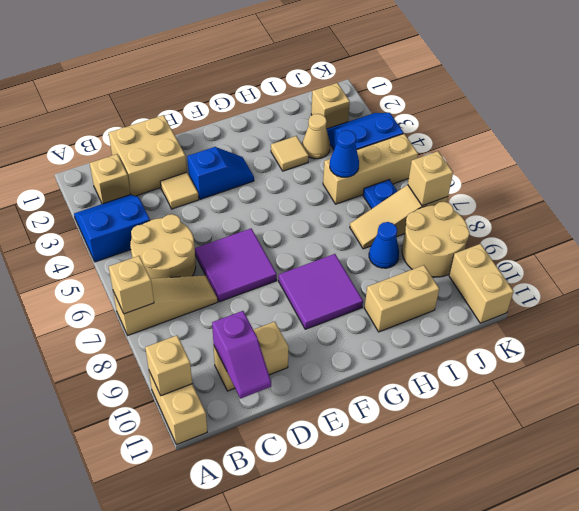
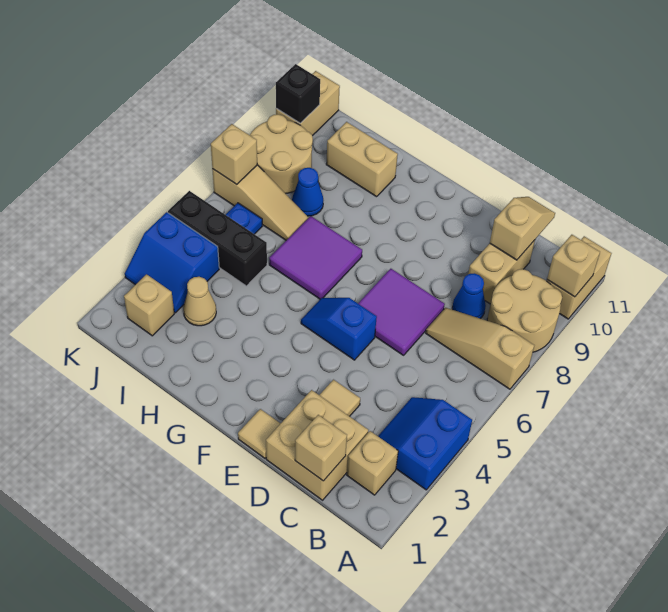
blue 2x2 slope [74,194,150,262] -> blue 2x2 slope turned to [378,397,472,490]
tan 1x1 brick [109,256,154,314] -> tan 1x1 brick moved to [295,415,347,481]
tan 2x2 round brick [130,214,196,278] -> tan 2x2 round brick moved to [487,269,562,352]
tan 1x2 brick [214,322,289,391] -> tan 1x2 brick turned to [468,240,535,304]
purple 1x2 slope [212,311,271,399] -> tan 1x2 slope [490,197,555,260]
blue 1x2 slope [187,147,254,199] -> blue 1x2 slope moved to [301,298,377,360]
purple 2x2 tile [279,254,363,329] -> purple 2x2 tile moved to [269,216,362,299]
tan 1x1 tile [271,136,309,171] -> tan 1x1 tile moved to [238,409,281,458]
tan 1x3 brick [323,134,418,204] -> black 1x3 brick [168,191,267,286]
blue 1x1 cone [330,130,359,177] -> blue 1x1 cone moved to [452,273,486,318]
none -> black 1x1 brick [276,64,320,123]

